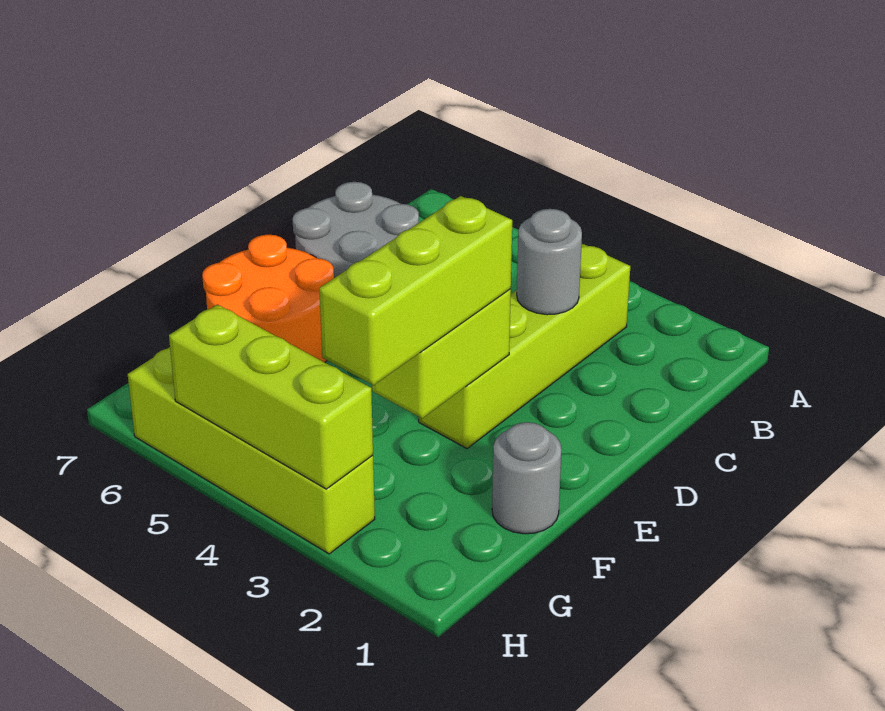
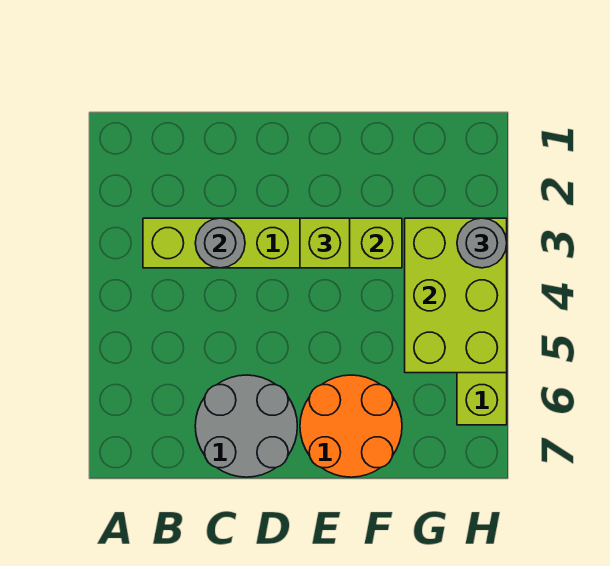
lime 1x3 brick [319,196,512,385] -> lime 1x1 brick [300,218,350,268]
grey 1x1 round brick [492,422,562,534] -> grey 1x1 round brick moved to [457,218,507,268]
lime 1x3 brick [169,304,373,489] -> lime 2x3 brick [405,218,507,373]

